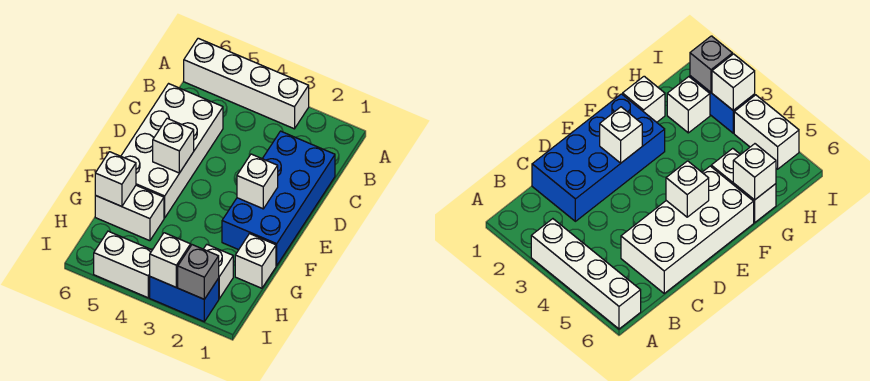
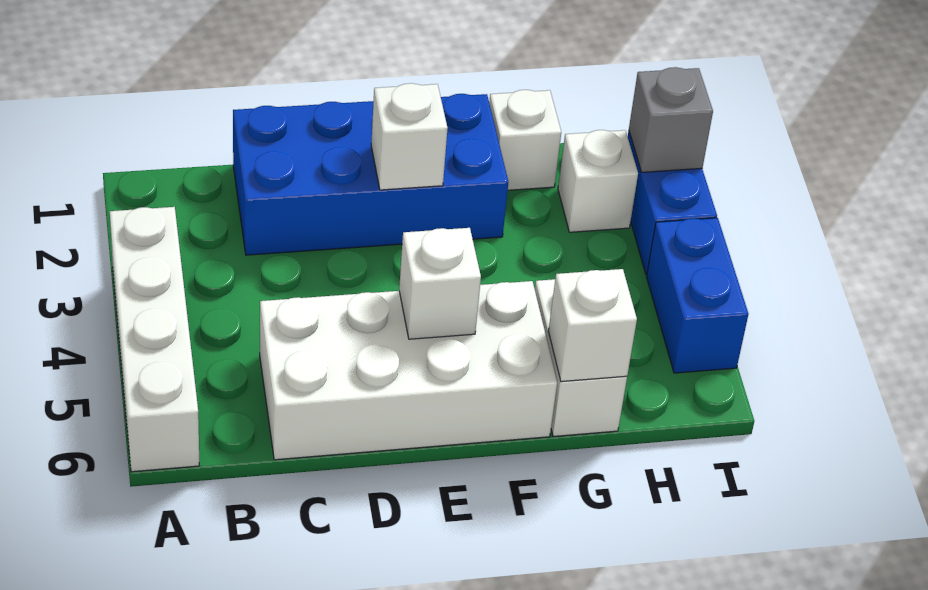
white 1x1 brick [150,233,191,287] -> none
white 1x2 brick [94,231,152,298] -> blue 1x2 brick [647,218,748,373]

